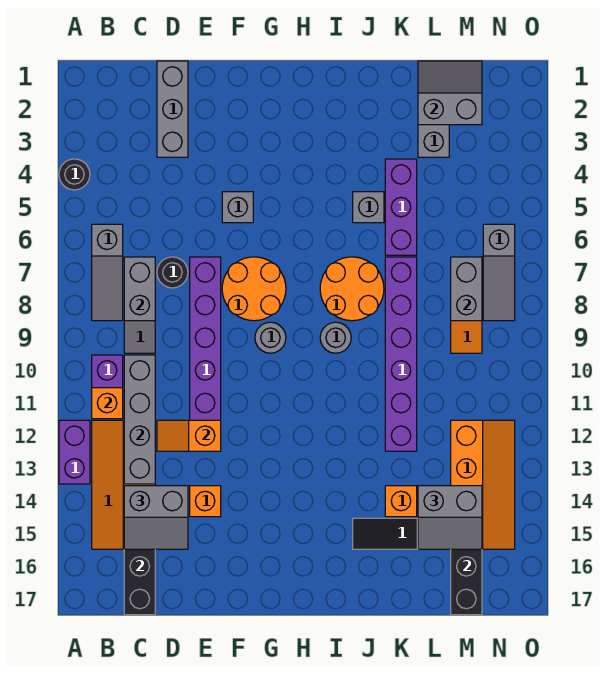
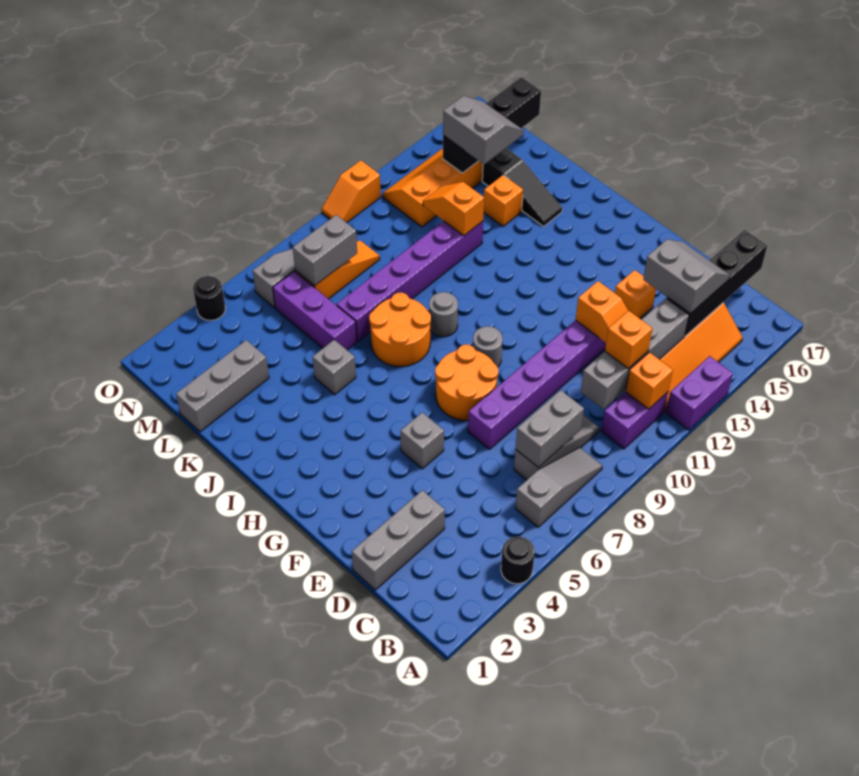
none -> orange 1x1 brick [605,311,652,369]
black 1x1 round brick [157,257,188,288] -> black 1x1 round brick moved to [193,276,225,320]
purple 1x3 brick [385,159,417,255] -> purple 1x3 brick turned to [273,271,357,350]
none -> orange 1x2 slope [423,182,484,236]
grey 2x2 slope [418,61,482,125] -> none
none -> orange 1x2 slope [322,161,381,223]

